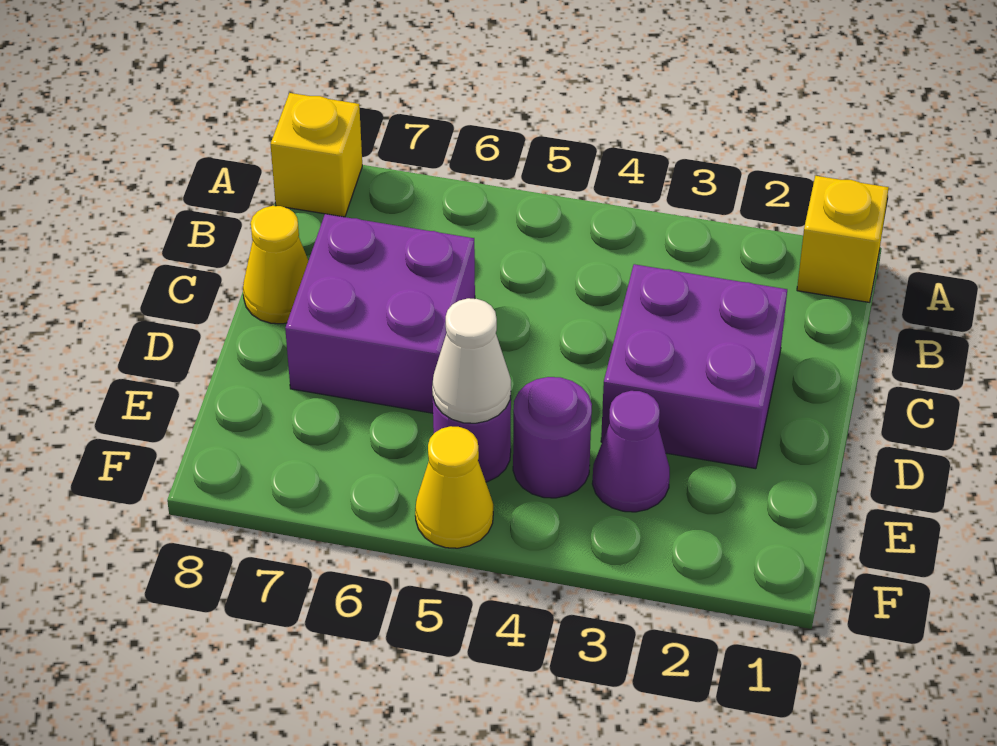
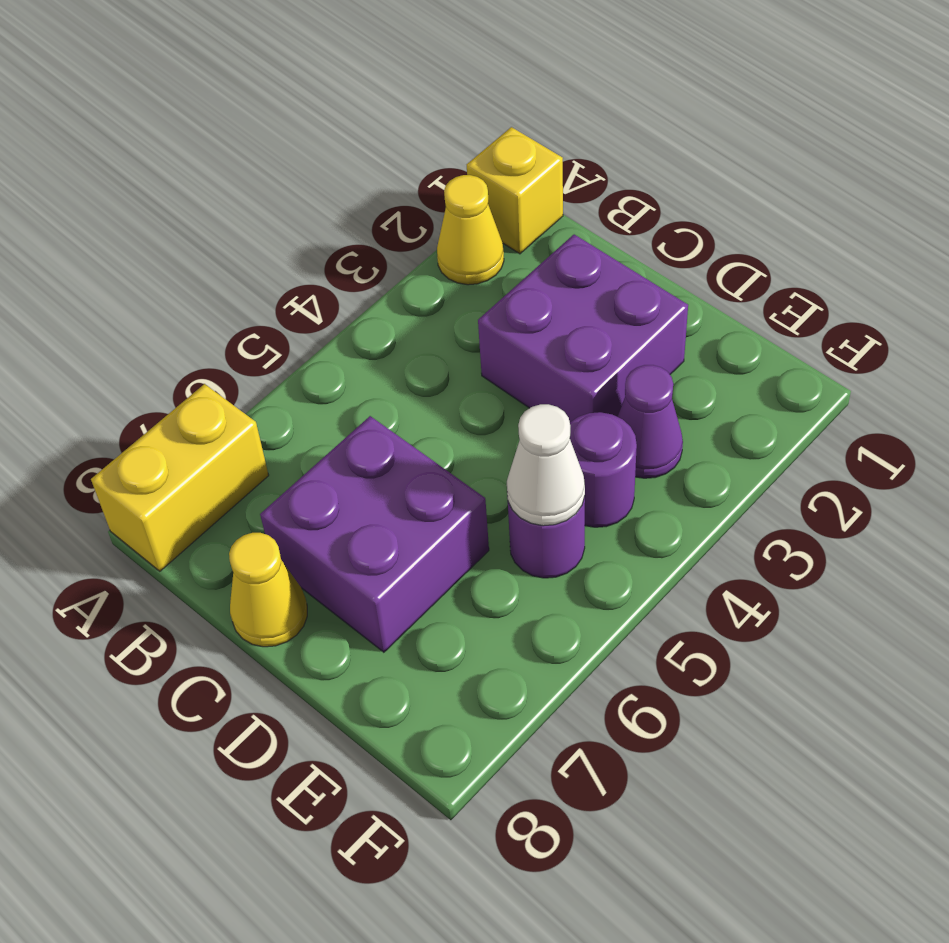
yellow 1x1 brick [271,93,362,217] -> yellow 1x2 brick [91,384,269,571]
yellow 1x1 cone [415,426,493,548] -> yellow 1x1 cone moved to [437,175,504,285]

